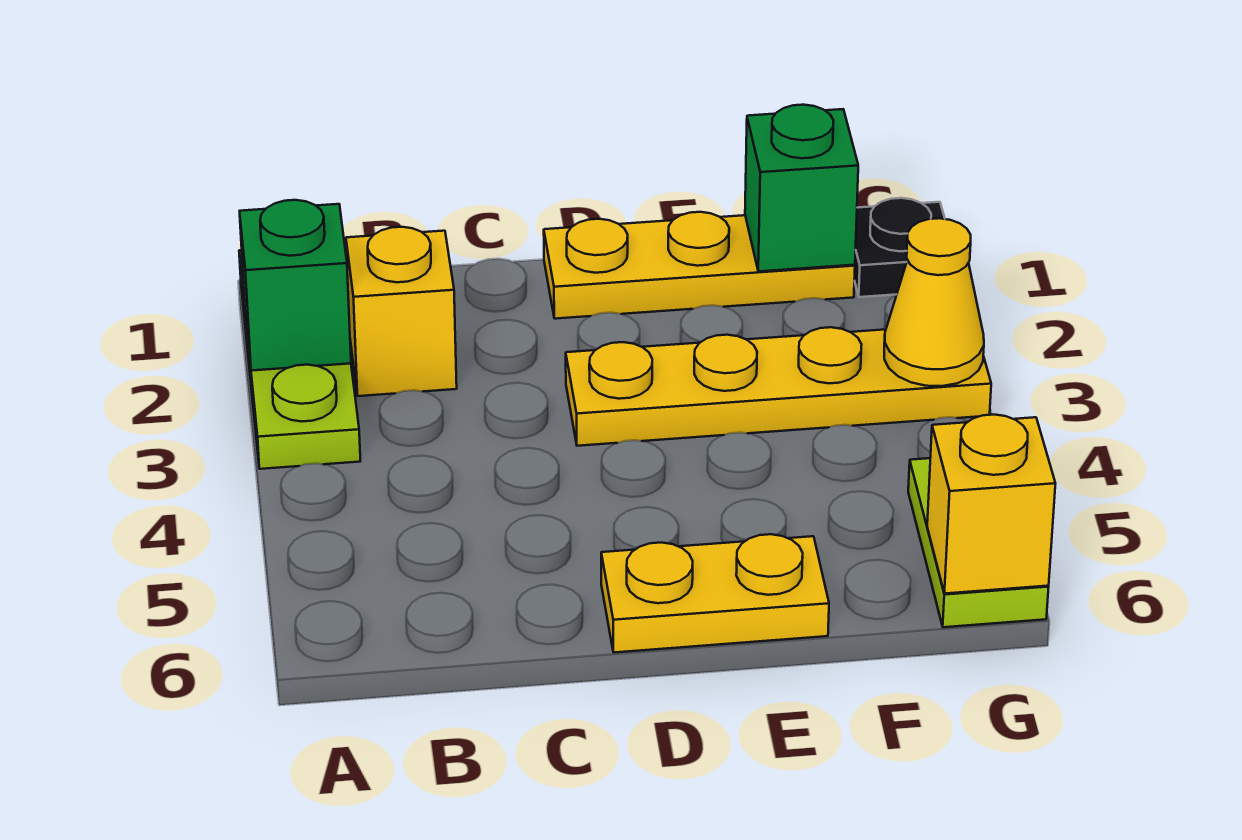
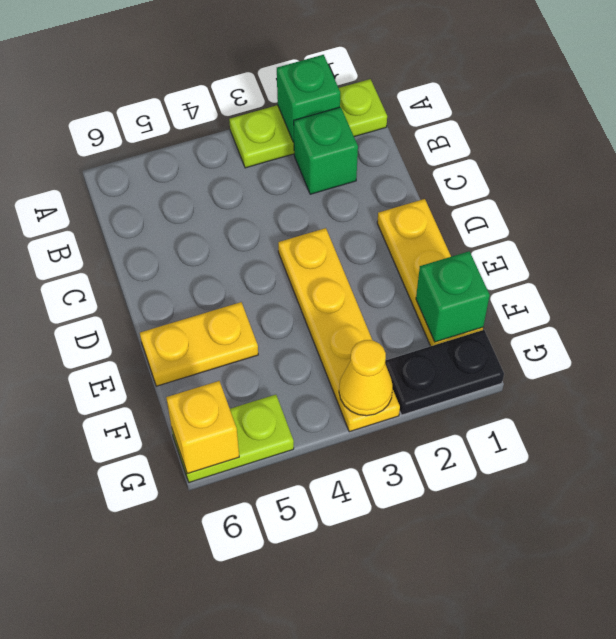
yellow 1x1 brick [346,227,457,396] -> green 1x1 brick [294,107,358,194]
yellow 1x2 plate [601,534,829,653] -> yellow 1x2 plate turned to [140,302,258,386]
black 1x1 plate [854,198,945,297] -> black 1x2 plate [385,330,504,415]

